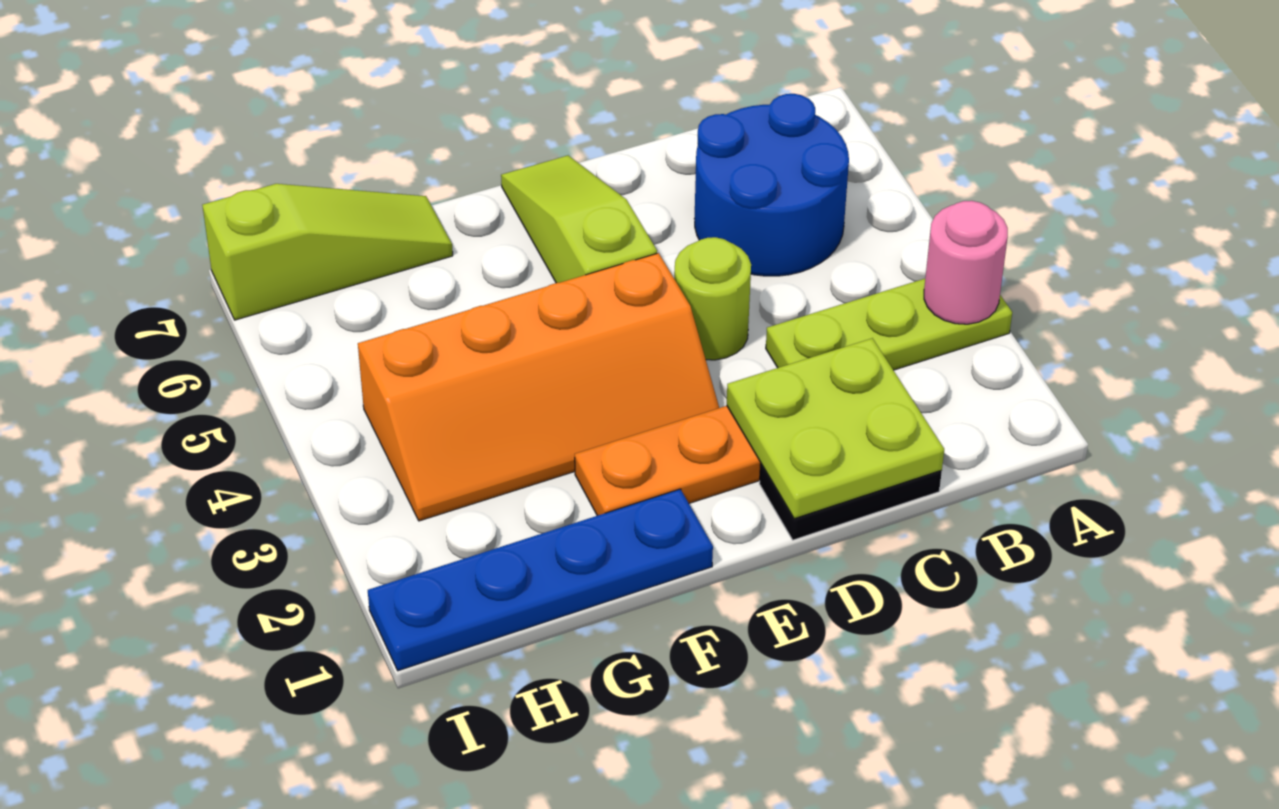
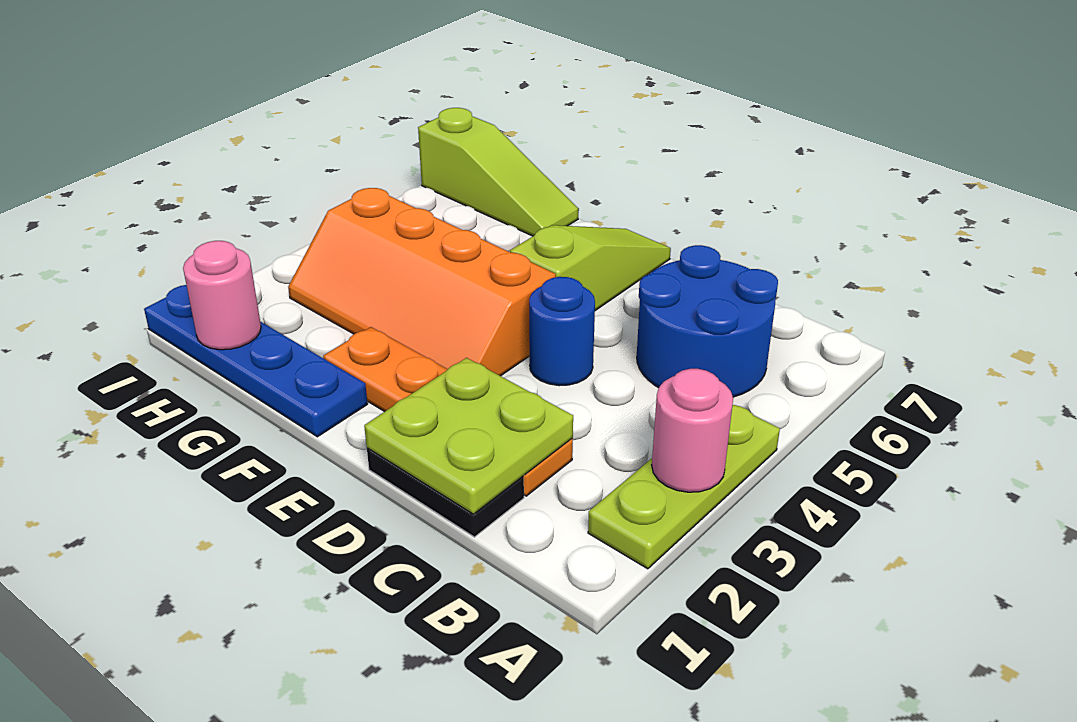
lime 1x3 plate [766,279,1012,370] -> lime 1x3 plate turned to [588,405,780,569]
lime 1x1 round brick [674,237,751,360] -> blue 1x1 round brick [529,277,595,386]
none -> pink 1x1 round brick [183,241,261,350]

